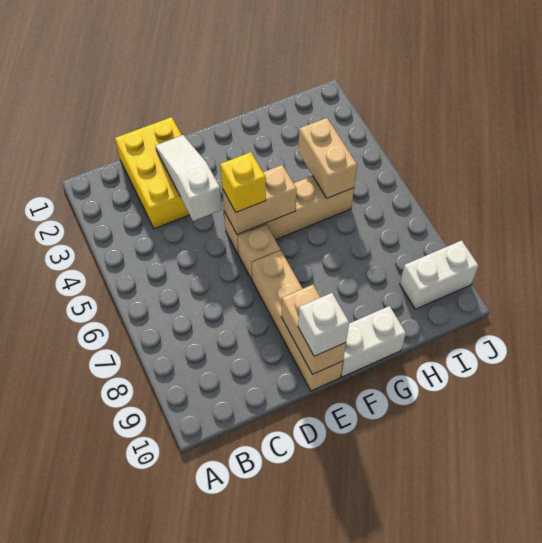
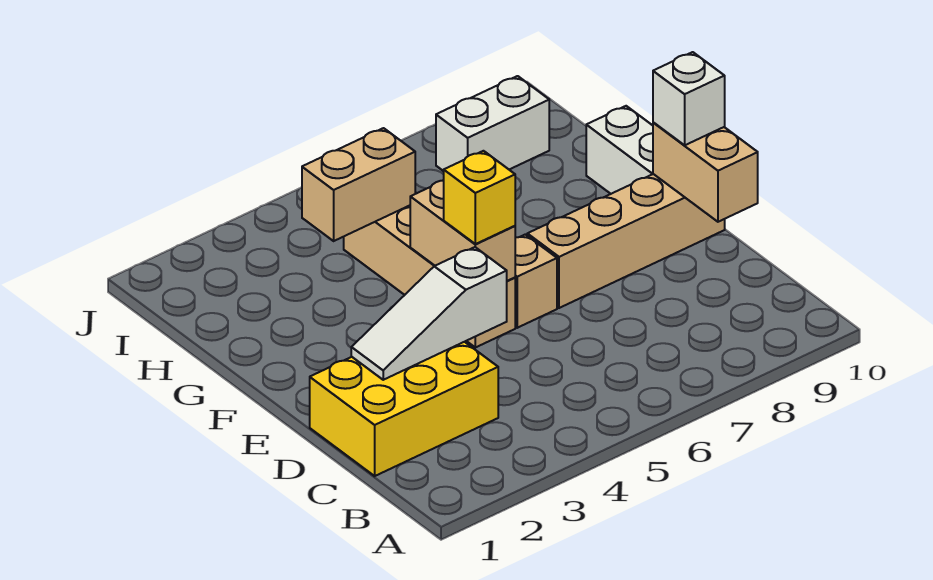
tan 1x2 brick [281,285,346,374] -> tan 1x2 brick turned to [653,122,758,222]
white 1x2 brick [400,240,479,309] -> white 1x2 brick turned to [436,76,549,171]

